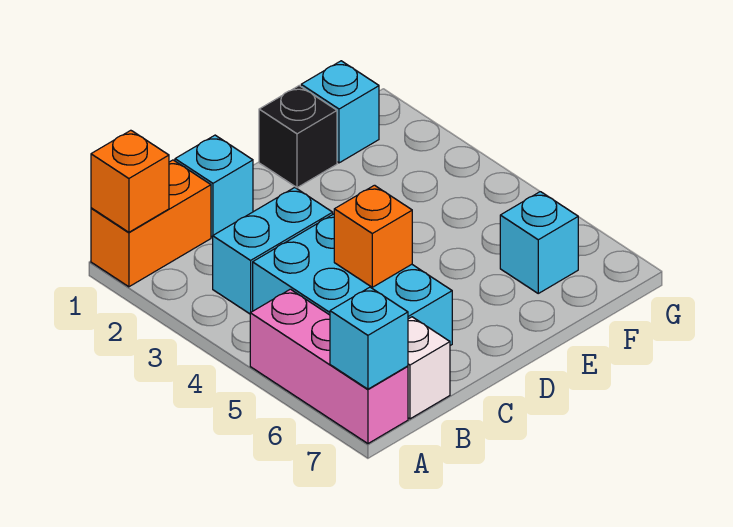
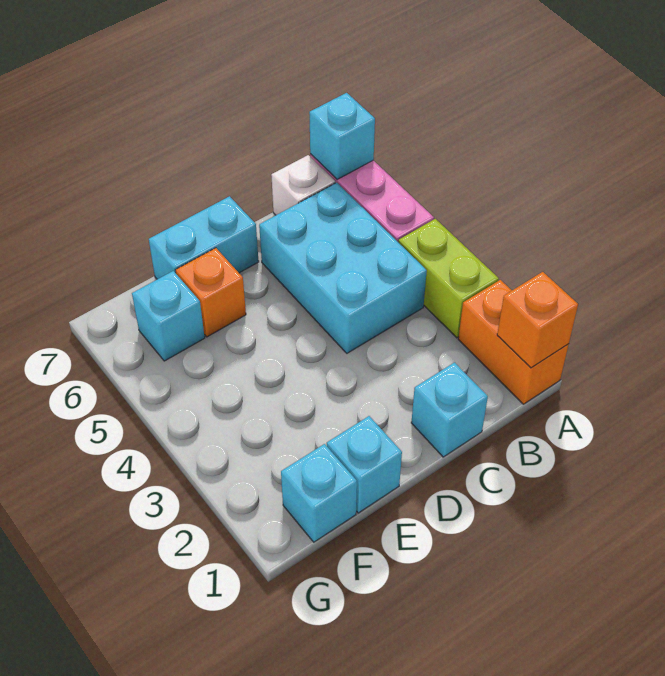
orange 1x2 brick [91,160,211,287] -> orange 1x2 brick turned to [458,280,569,404]
none -> lime 1x2 brick [398,219,499,338]
cyan 1x2 brick [213,187,333,314] -> cyan 1x2 brick moved to [149,196,259,279]
orange 1x1 brick [334,185,412,287] -> orange 1x1 brick moved to [176,248,246,337]
black 1x1 brick [259,86,337,188] -> cyan 1x1 brick [327,416,402,513]

